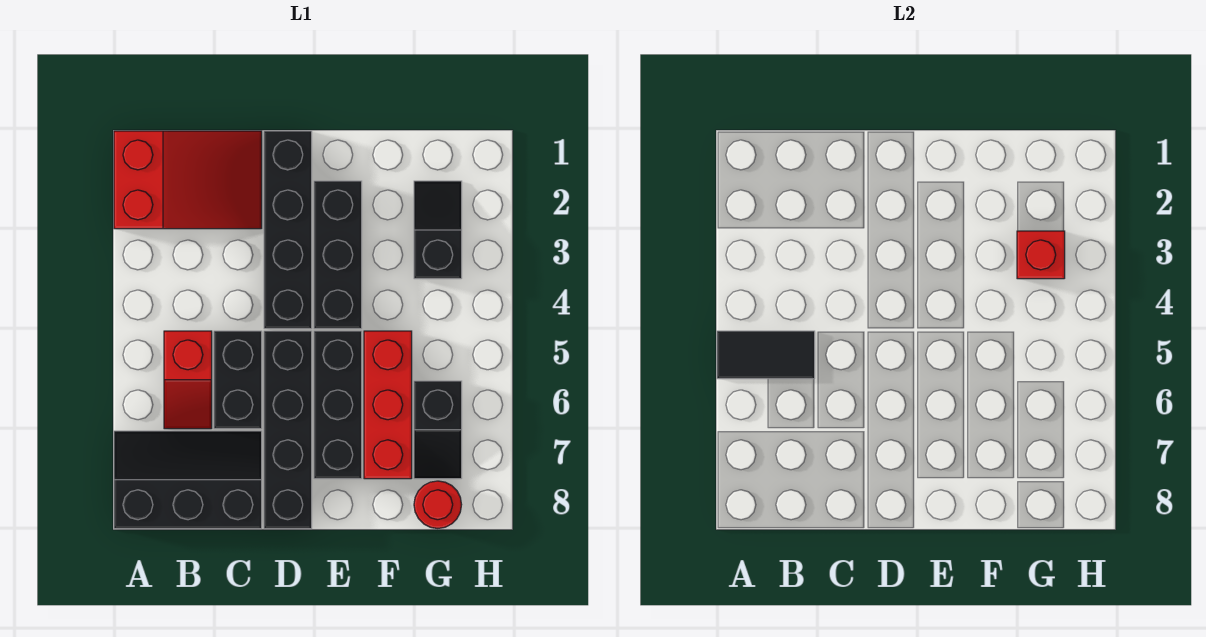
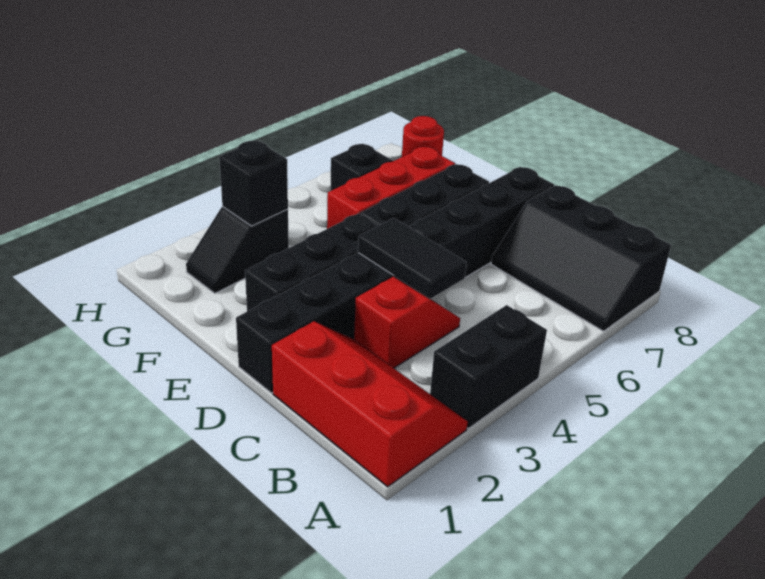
red 2x3 slope [114,131,262,229] -> red 2x3 slope turned to [272,321,468,487]
black 1x2 tile [717,331,815,379] -> black 1x2 tile moved to [358,218,467,299]
red 1x2 slope [164,331,212,429] -> red 1x2 slope moved to [354,277,460,368]
black 1x2 brick [214,331,262,429] -> black 1x2 brick moved to [430,305,547,429]
red 1x1 brick [1017,231,1065,279] -> black 1x1 brick [219,141,288,226]

